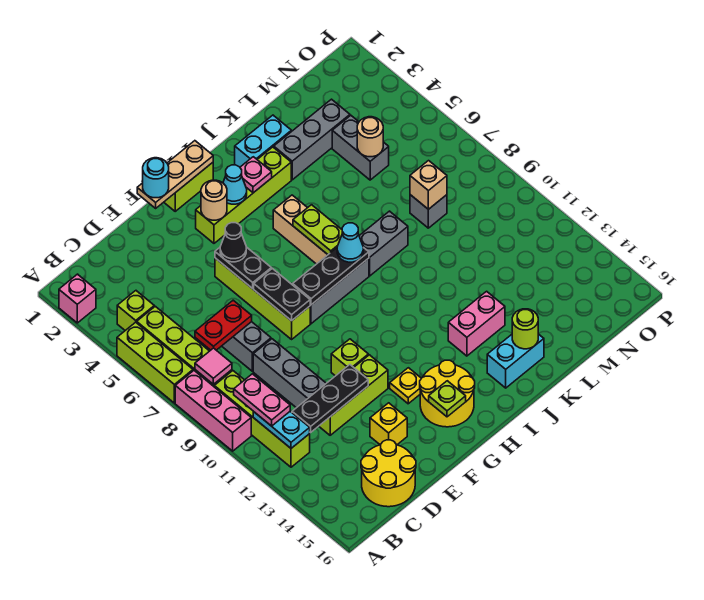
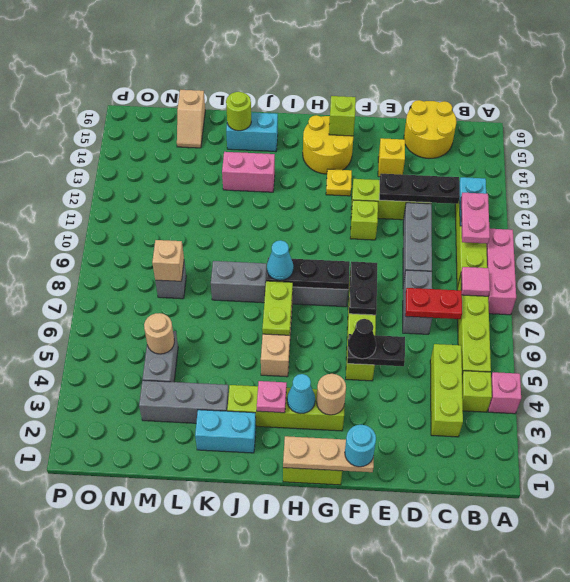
pink 1x1 brick [59,274,96,323] -> pink 1x1 brick moved to [488,372,521,414]
lime 1x3 brick [117,322,193,403] -> lime 1x3 brick moved to [430,344,463,437]
black 1x2 plate [215,247,271,289] -> black 1x2 plate turned to [347,334,405,366]
lime 1x1 plate [429,381,466,417] -> lime 1x1 brick [329,96,356,136]
none -> tan 1x2 slope [177,90,205,148]

